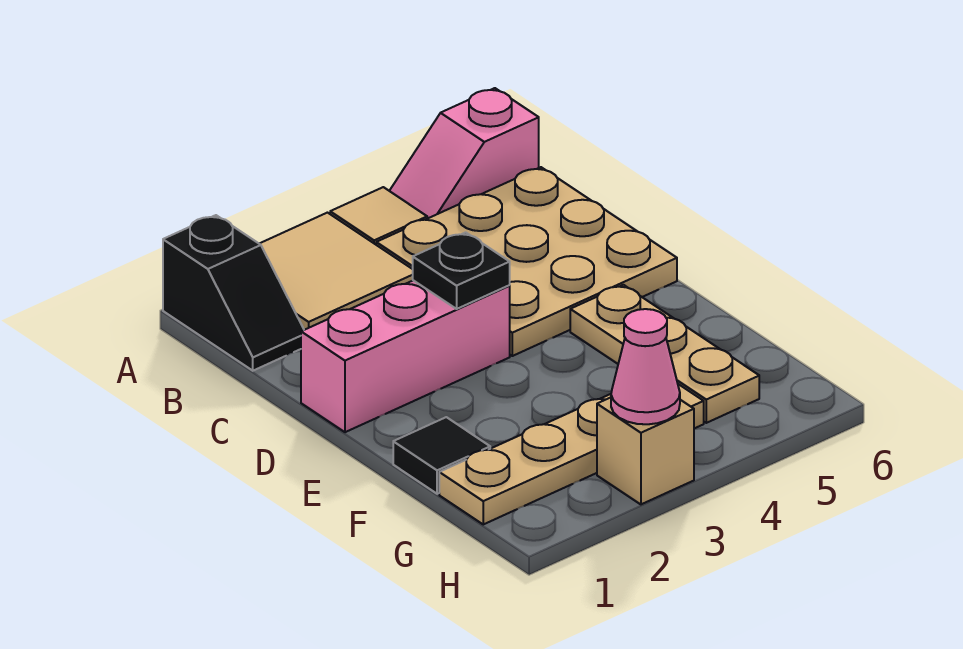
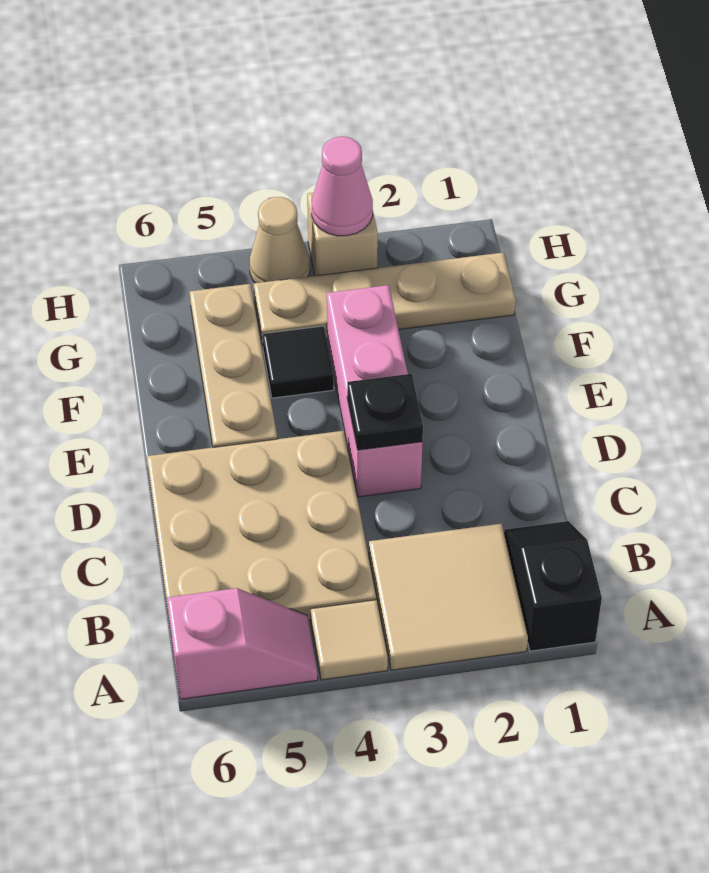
pink 1x3 brick [301,280,510,432] -> pink 1x3 brick turned to [327,285,423,497]
black 1x1 tile [393,417,490,494] -> black 1x1 tile moved to [262,326,334,398]
none -> tan 1x1 cone [249,197,310,283]

